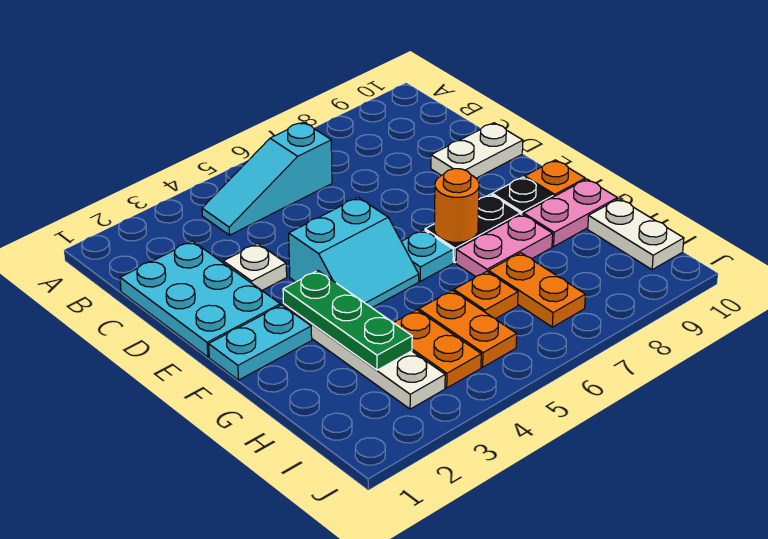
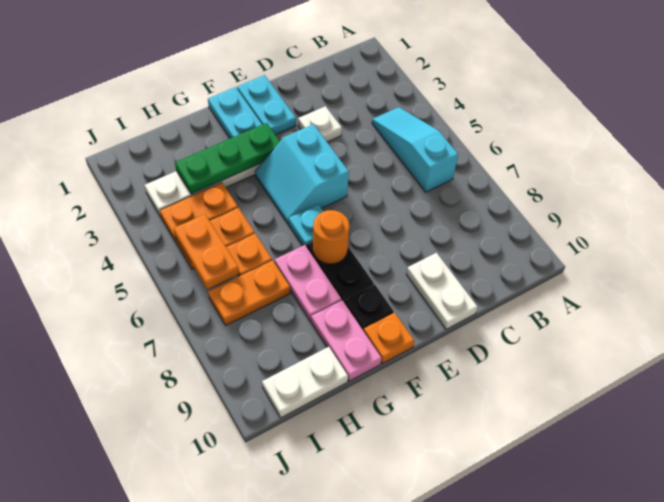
cyan 2x3 plate [120,241,280,357] -> cyan 1x2 plate [237,75,296,135]
none -> orange 1x2 plate [174,214,239,289]

